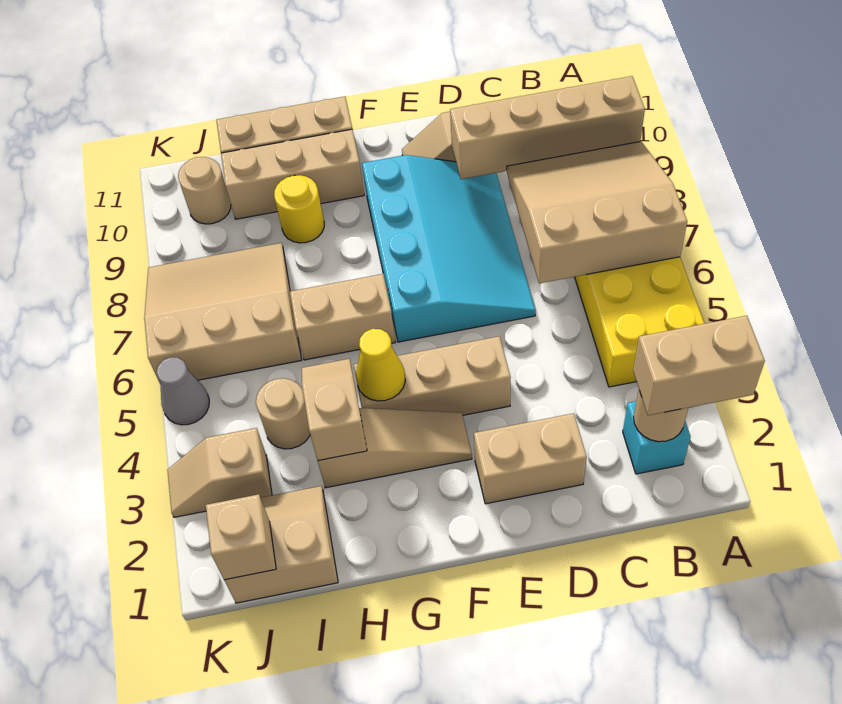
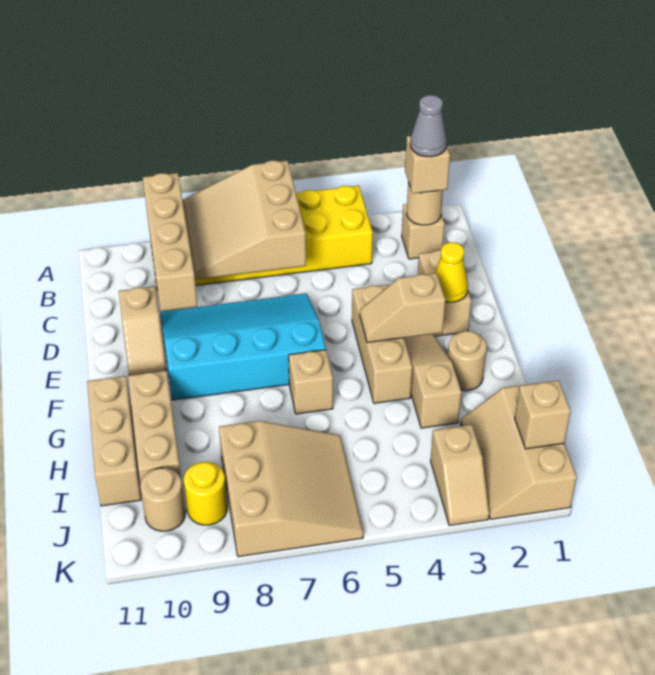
tan 1x2 brick [633,316,765,415] -> tan 1x1 brick [405,136,450,194]
cyan 1x1 brick [623,401,691,474] -> tan 1x1 brick [402,204,445,259]
yellow 1x1 cone [356,329,405,401] -> yellow 1x1 cone moved to [435,242,468,302]
tan 1x2 brick [290,274,396,360] -> tan 1x1 brick [289,350,333,414]
tan 1x2 slope [302,359,367,461] -> tan 1x2 slope moved to [360,273,445,343]
yellow 1x1 round brick [274,175,324,243] -> yellow 1x1 round brick moved to [184,462,227,525]
tan 2x2 slope [224,486,338,603] -> tan 2x3 slope [461,386,577,519]
tan 1x1 round brick [256,378,310,449] -> tan 1x1 round brick moved to [448,331,487,391]
tan 3x3 slope [144,243,301,385] -> tan 3x3 slope turned to [219,421,364,557]
grey 1x1 cone [156,357,209,425] -> grey 1x1 cone moved to [410,95,447,157]

